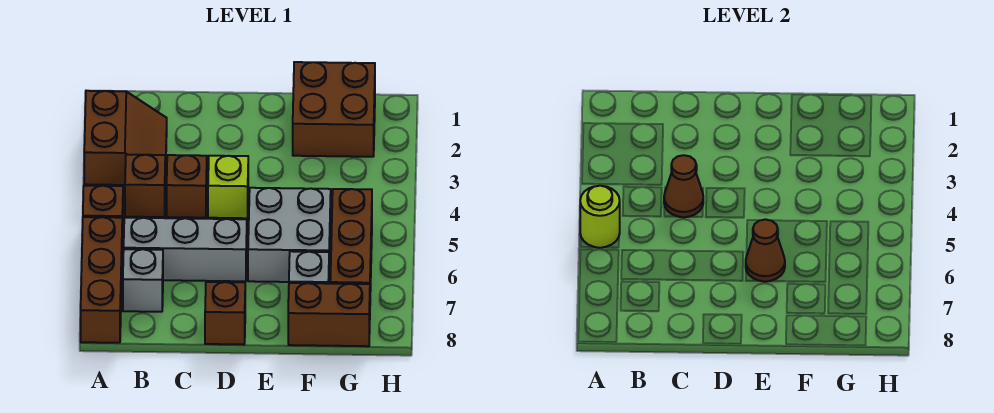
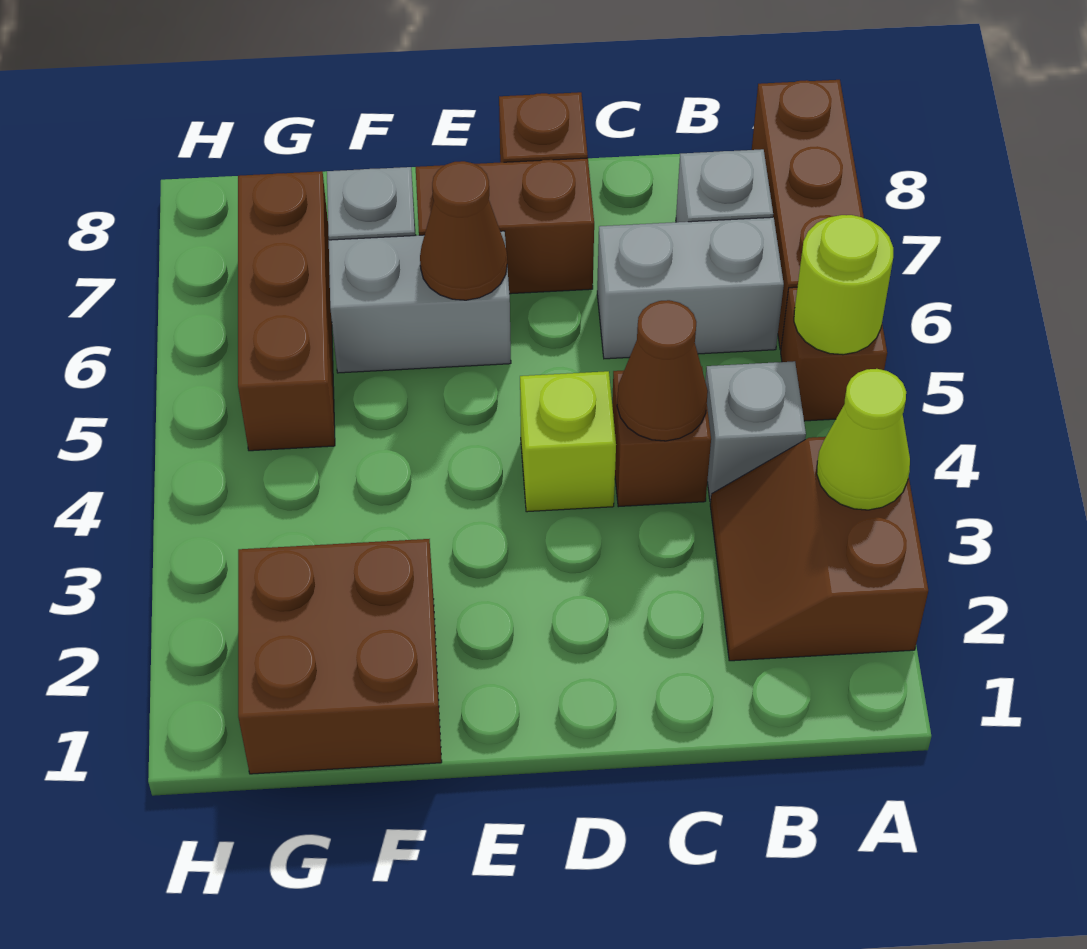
none -> lime 1x1 cone [817,369,910,510]
brown 1x1 brick [125,154,165,217] -> grey 1x1 brick [705,361,806,501]
grey 1x3 brick [124,218,247,281] -> grey 1x2 brick [597,217,784,359]
grey 2x2 brick [248,188,331,282] -> grey 1x2 brick [329,231,511,373]
brown 1x2 brick [288,283,370,346] -> brown 1x2 brick moved to [416,158,594,294]

